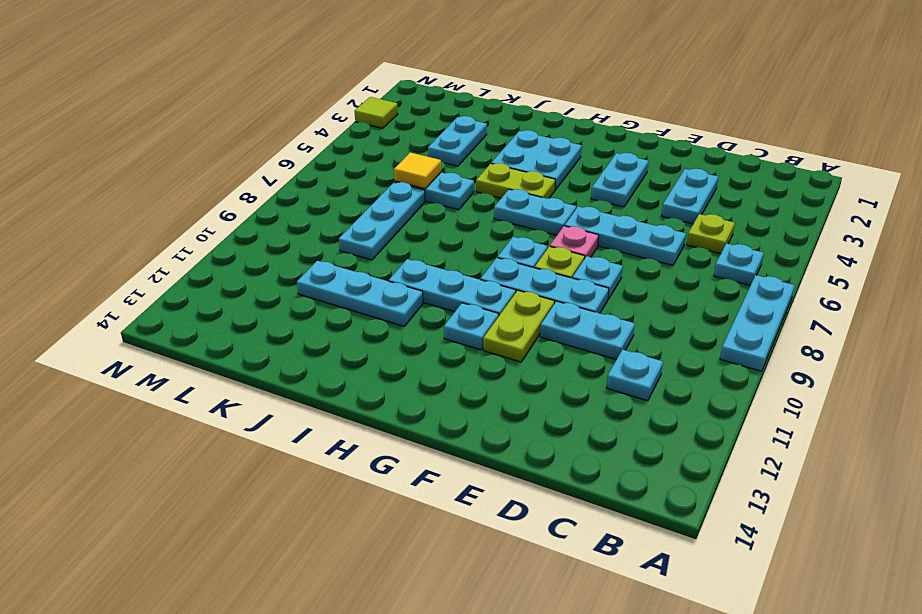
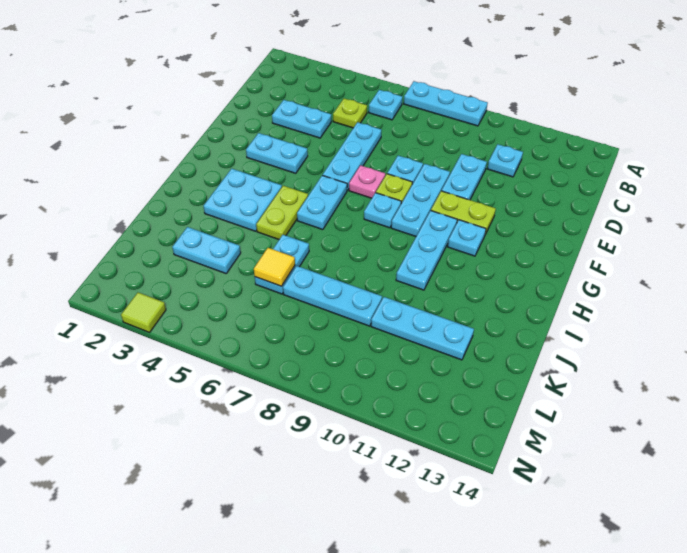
cyan 1x3 plate [297,261,423,327] -> cyan 1x3 plate turned to [371,297,474,360]

